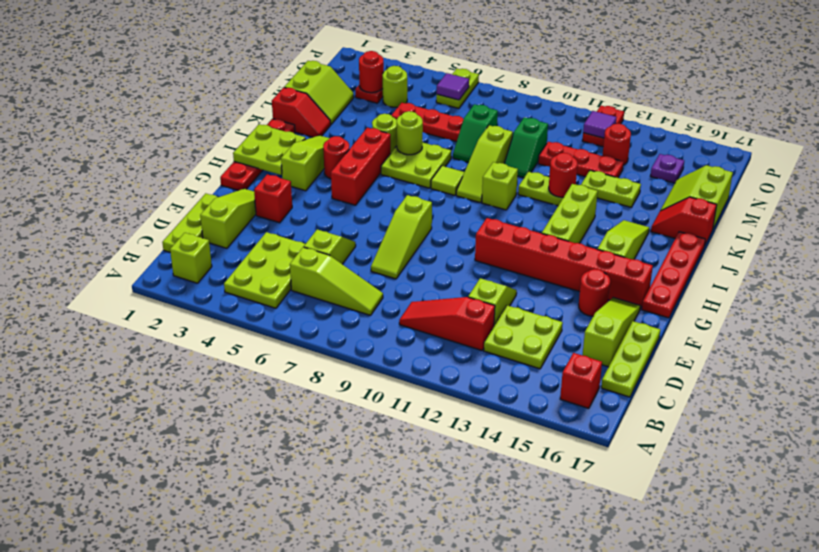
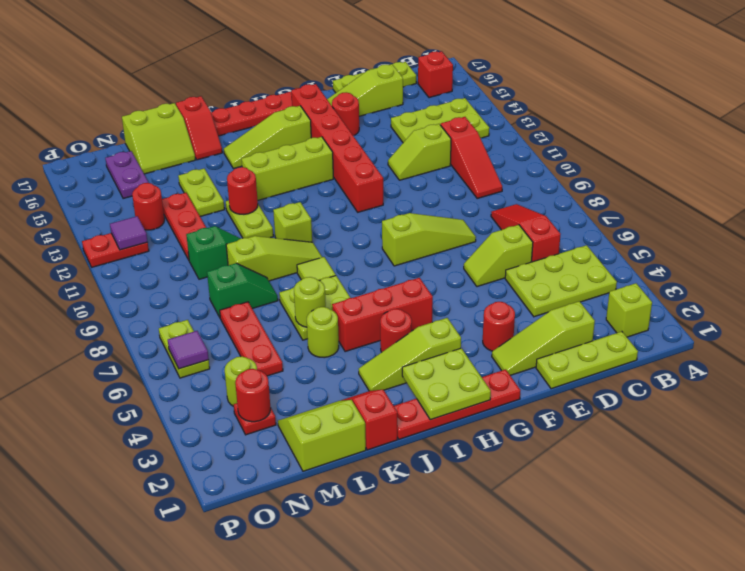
lime 1x3 slope [290,247,383,315] -> red 1x3 slope [491,204,560,262]
lime 2x2 plate [484,305,563,369] -> lime 2x3 plate [391,98,489,142]
red 1x1 brick [254,174,292,223] -> red 1x1 round brick [483,302,515,351]
purple 1x1 plate [651,154,684,183] -> purple 1x2 plate [105,151,148,199]
lime 1x2 plate [436,69,479,109] -> lime 1x2 plate turned to [159,320,210,378]

